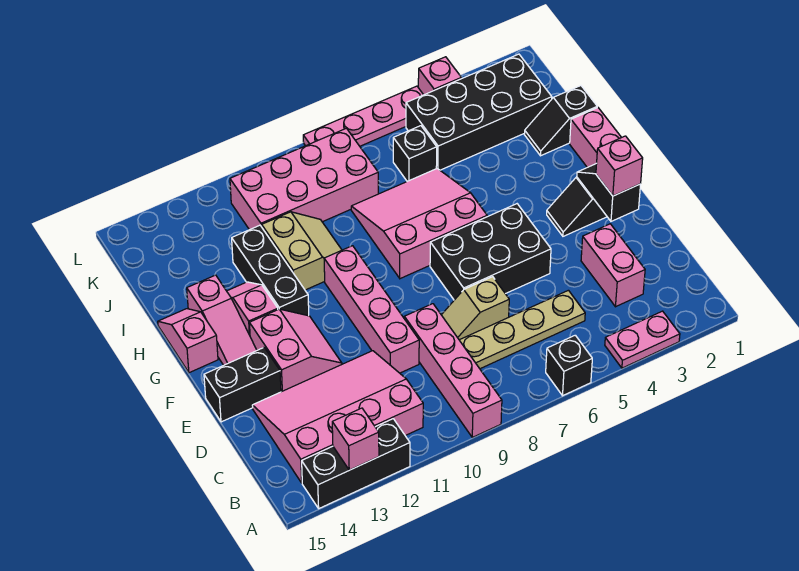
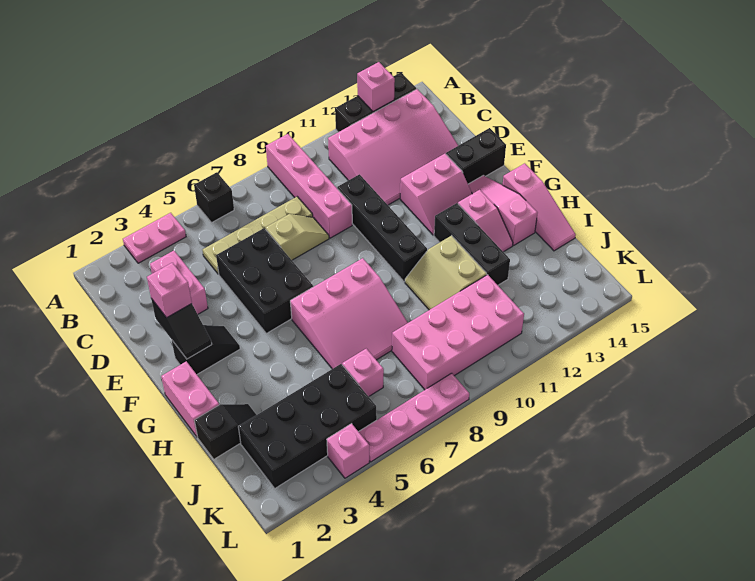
pink 1x4 brick [324,246,419,373] -> black 1x4 brick [337,174,427,282]
black 2x3 brick [430,204,551,300] -> black 2x3 brick turned to [216,228,313,333]
pink 2x2 slope [250,309,342,392] -> pink 2x2 slope turned to [400,154,472,235]
pink 1x2 slope [158,309,218,373] -> pink 1x3 slope [503,163,576,251]
black 1x1 brick [393,126,437,181] -> pink 1x1 brick [342,349,384,397]

